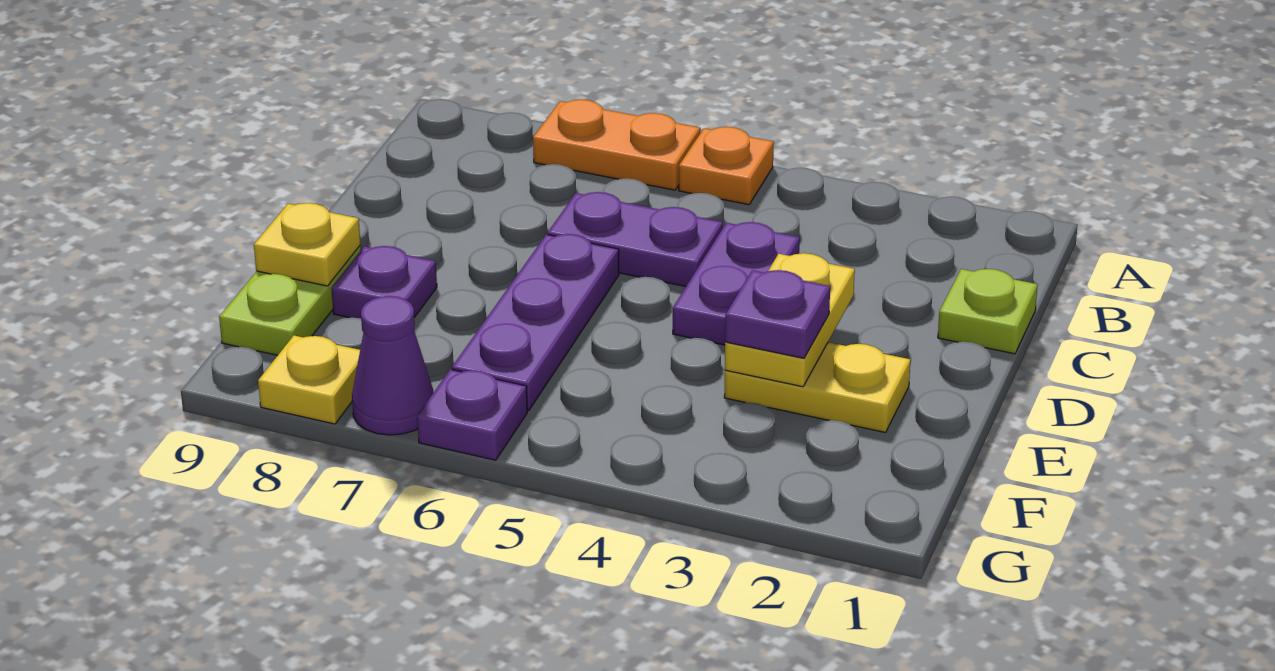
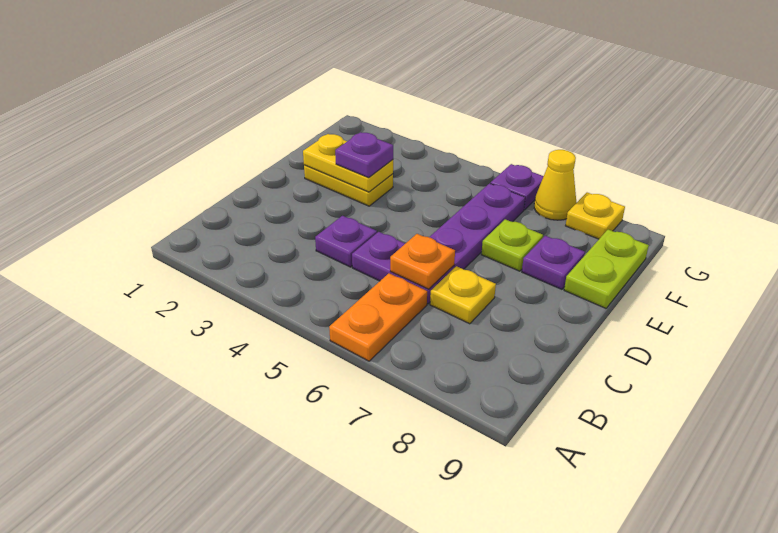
orange 1x1 plate [679,127,774,205] -> orange 1x1 plate moved to [390,234,455,289]
orange 1x2 plate [533,100,700,190] -> orange 1x2 plate turned to [329,273,427,361]
lime 1x1 plate [938,269,1038,354] -> lime 1x1 plate moved to [481,219,543,271]
purple 1x2 plate [673,222,800,345] -> purple 1x1 plate [315,216,377,267]
yellow 1x2 plate [725,253,855,387] -> yellow 1x2 plate turned to [303,134,393,192]
yellow 1x1 plate [254,203,361,286] -> yellow 1x1 plate moved to [430,266,496,324]
purple 1x1 cone [352,296,433,435] -> yellow 1x1 cone [534,150,576,220]

